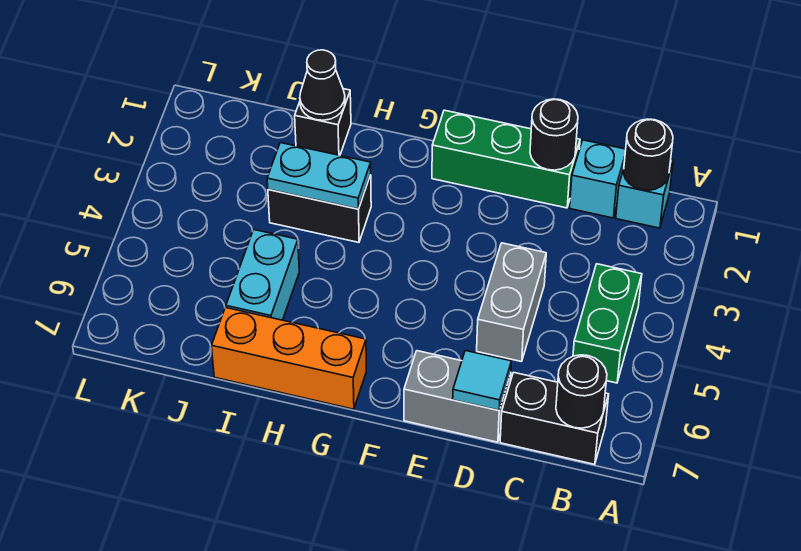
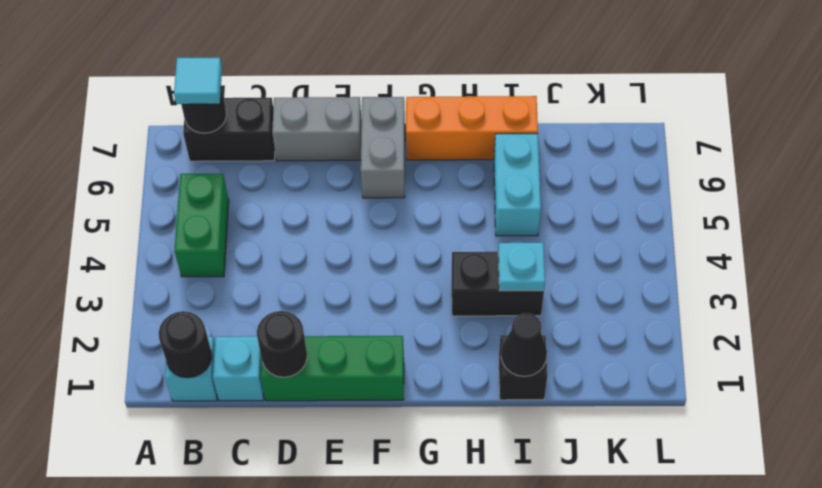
grey 1x2 brick [477,243,546,362] -> grey 1x2 brick moved to [361,97,405,198]
cyan 1x1 tile [453,351,511,410] -> cyan 1x1 tile moved to [174,58,222,104]
cyan 1x2 plate [267,143,371,209] -> cyan 1x1 plate [498,243,545,291]

